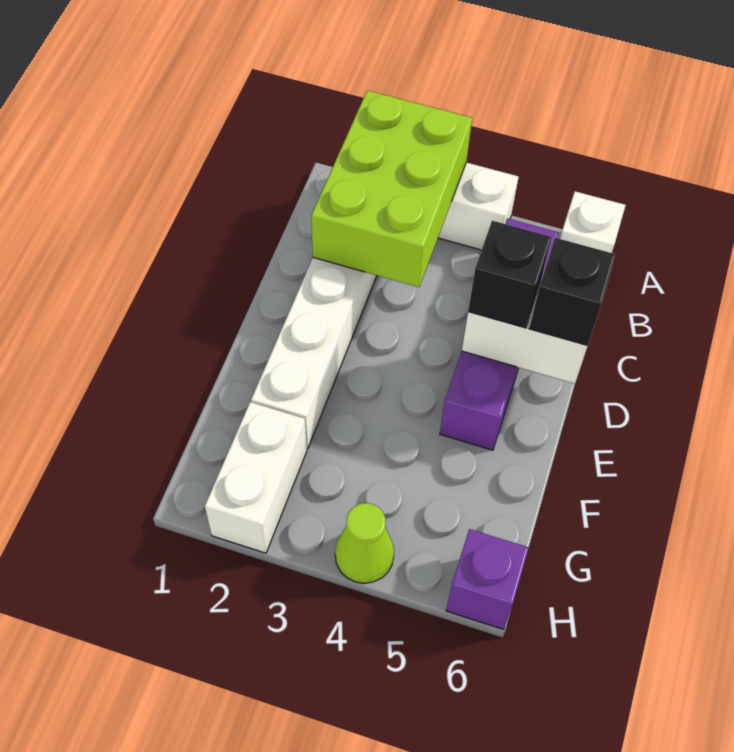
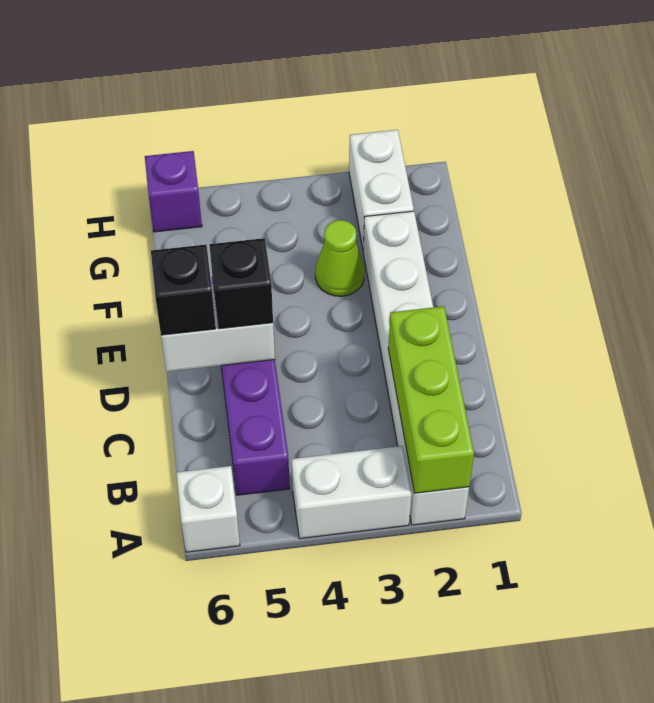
lime 2x3 brick [311,91,472,287] -> lime 1x3 brick [388,306,474,493]
lime 1x1 cone [335,503,394,583] -> lime 1x1 cone moved to [315,220,365,296]

